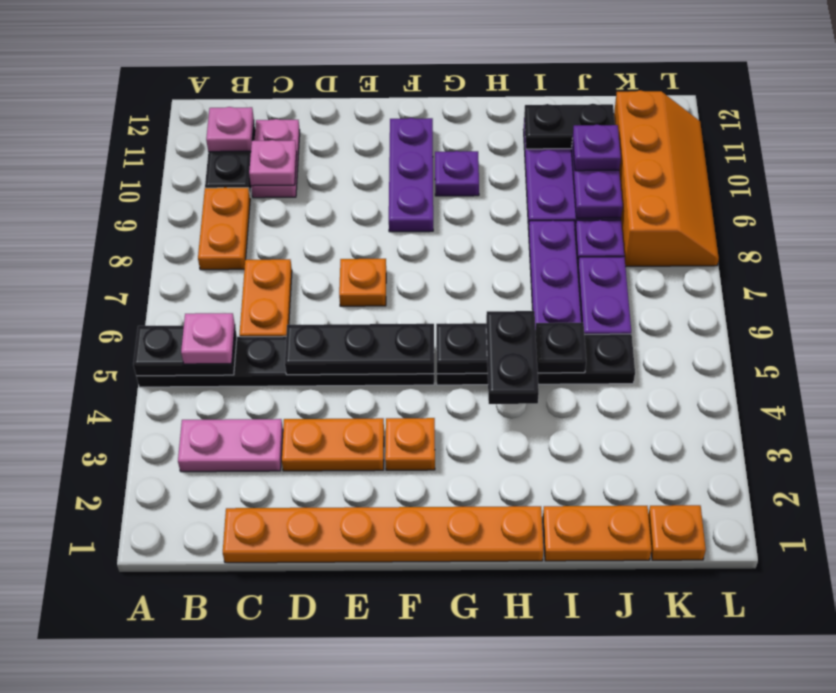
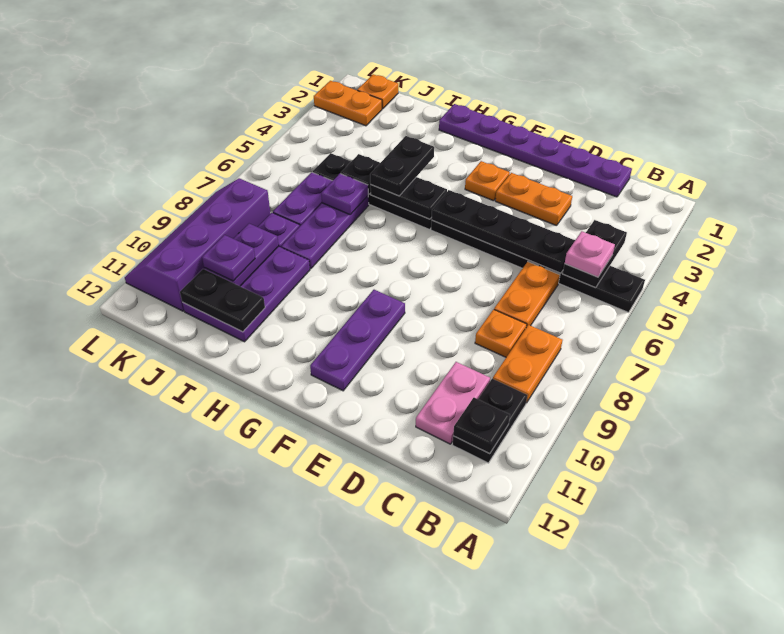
black 1x2 plate [133,326,237,376] -> black 1x2 plate turned to [563,220,627,288]
pink 1x2 plate [178,419,283,472] -> none
pink 1x1 plate [206,107,254,152] -> black 1x1 plate [453,398,510,454]
orange 1x6 plate [223,506,543,563] -> purple 1x6 plate [439,104,632,197]
pink 1x1 plate [249,140,297,186] -> none
black 1x3 plate [285,324,434,375] -> black 1x4 plate [431,190,575,273]
orange 1x1 plate [339,259,386,306] -> orange 1x1 plate moved to [475,310,527,357]
purple 1x1 plate [435,151,479,196] -> purple 1x1 plate moved to [321,174,368,215]
orange 1x2 plate [543,506,652,561] -> orange 1x2 plate moved to [314,81,382,126]
orange 2x4 slope [614,90,719,267] -> purple 2x4 slope [125,178,271,311]

